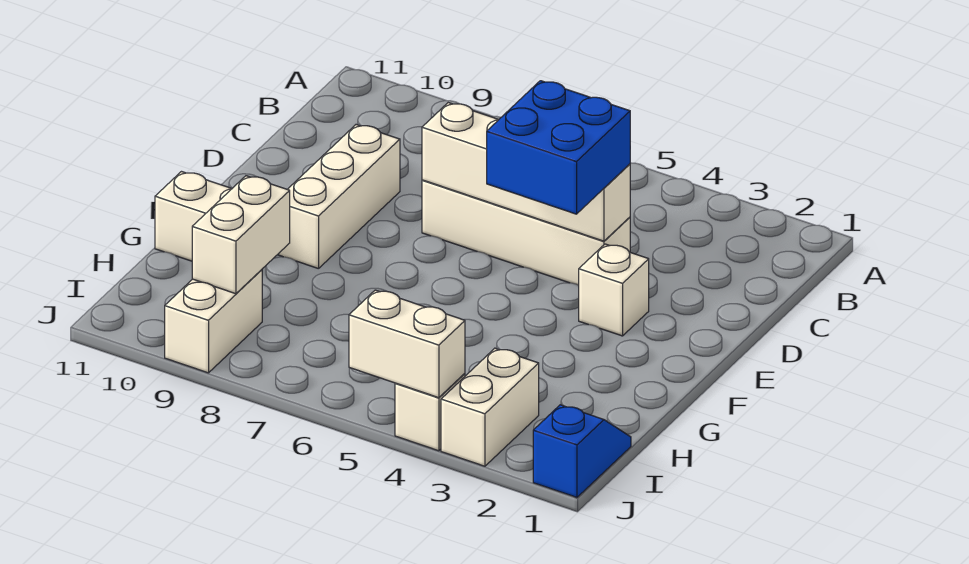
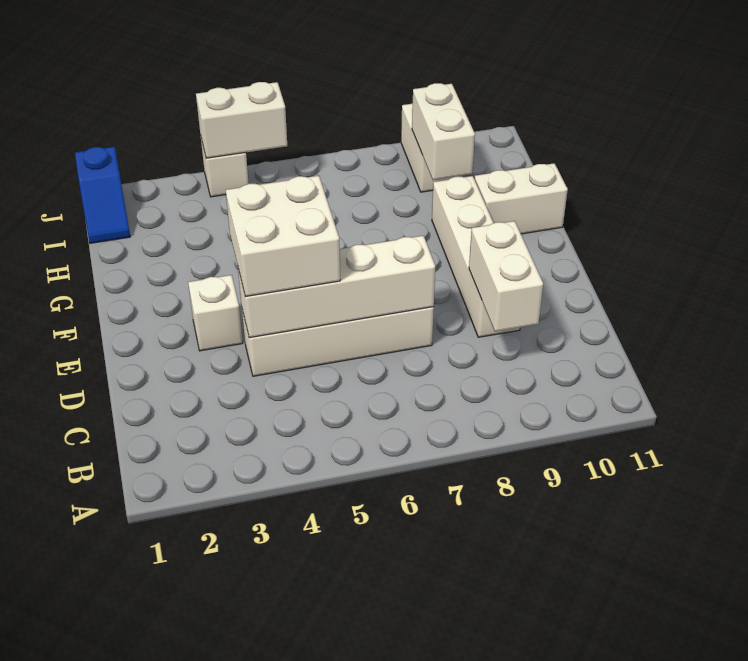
blue 2x2 brick [487,81,630,214] -> white 2x2 brick [226,176,340,297]
white 1x3 brick [278,125,400,269] -> white 1x4 brick [432,176,520,337]
white 1x2 brick [441,348,539,466] -> white 1x2 brick moved to [469,221,543,332]

